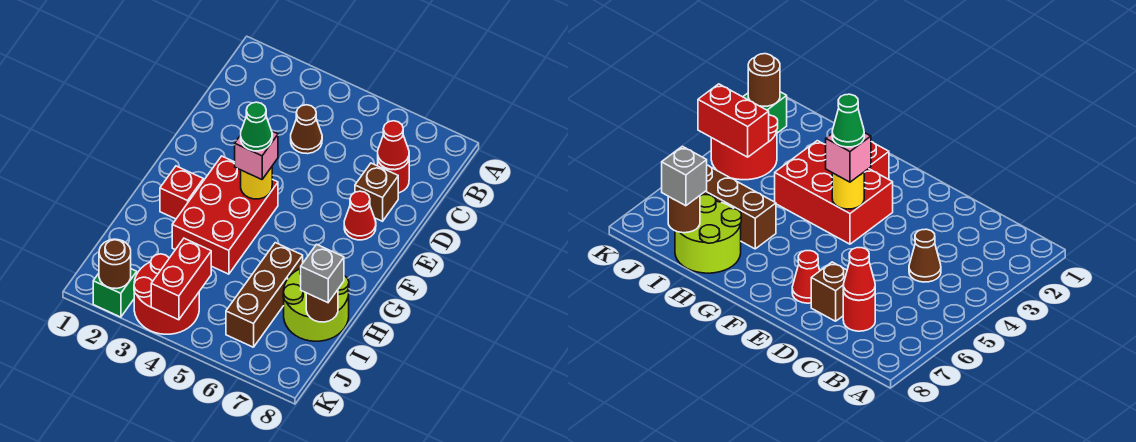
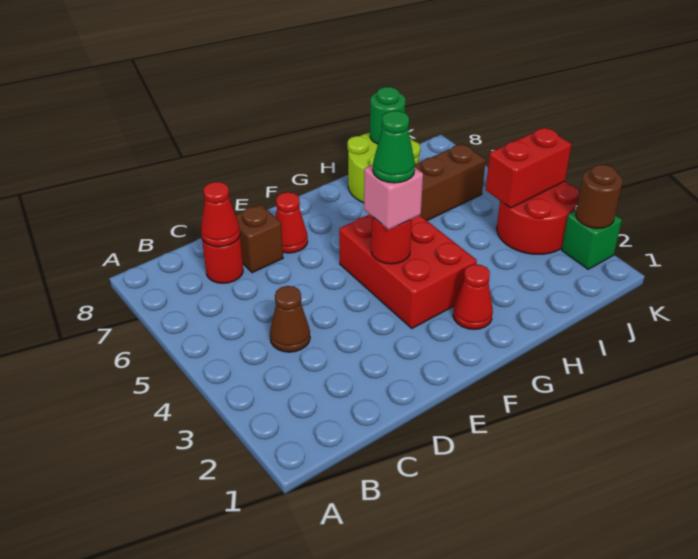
red 2x3 brick [172,156,278,274] -> red 2x3 brick turned to [339,214,477,329]
yellow 1x1 round brick [241,167,272,199] -> red 1x1 round brick [371,217,412,264]
red 1x1 brick [160,166,203,219] -> red 1x1 cone [453,264,493,329]
brown 1x1 round brick [306,290,338,322] -> green 1x1 round brick [370,87,405,144]
grey 1x1 brick [301,244,344,303] -> none

